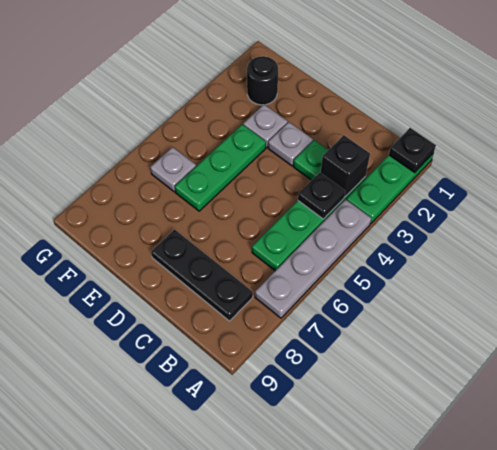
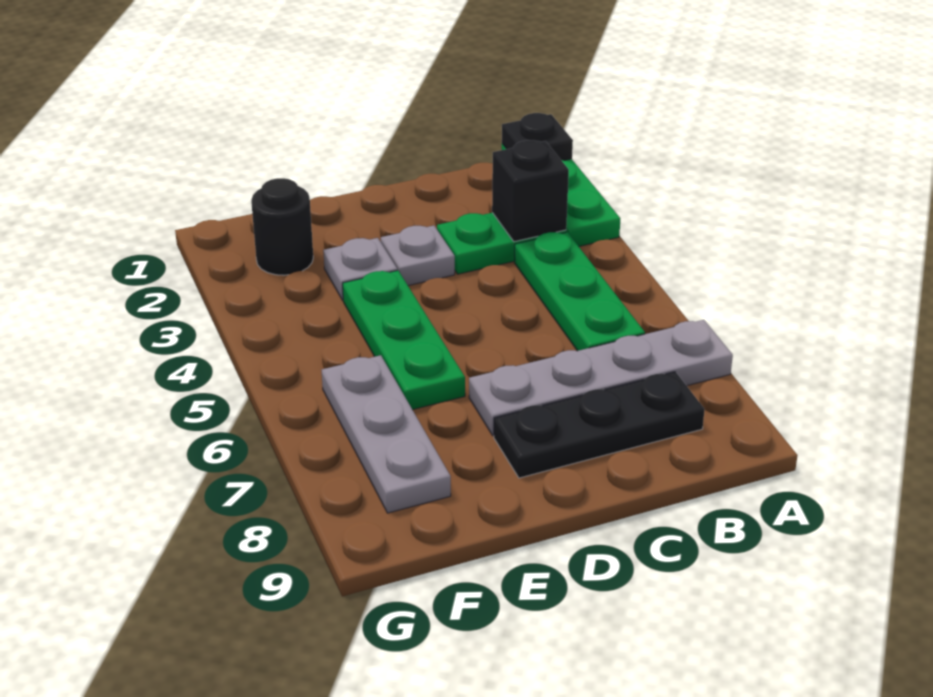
grey 1x4 plate [255,199,371,318] -> grey 1x4 plate turned to [469,320,733,436]
black 1x1 plate [298,173,345,219] -> none
grey 1x1 plate [150,147,196,192] -> grey 1x3 plate [322,355,451,513]

